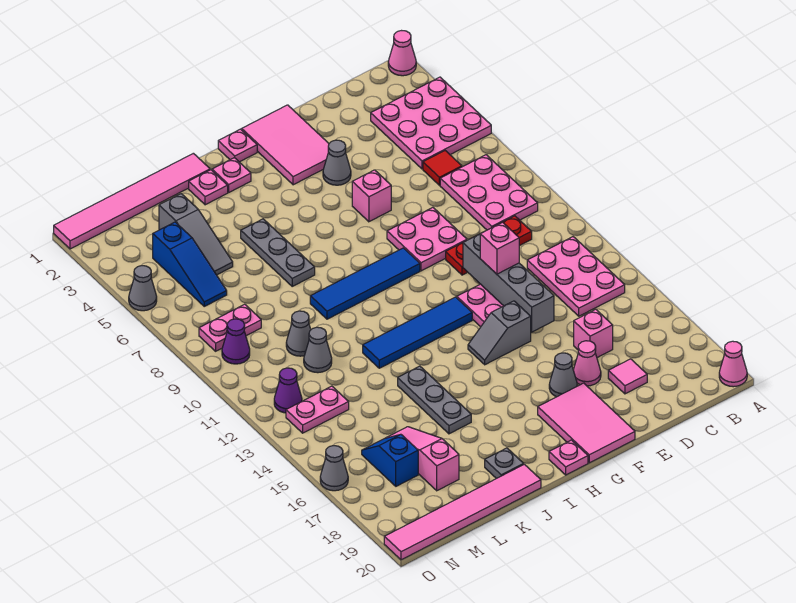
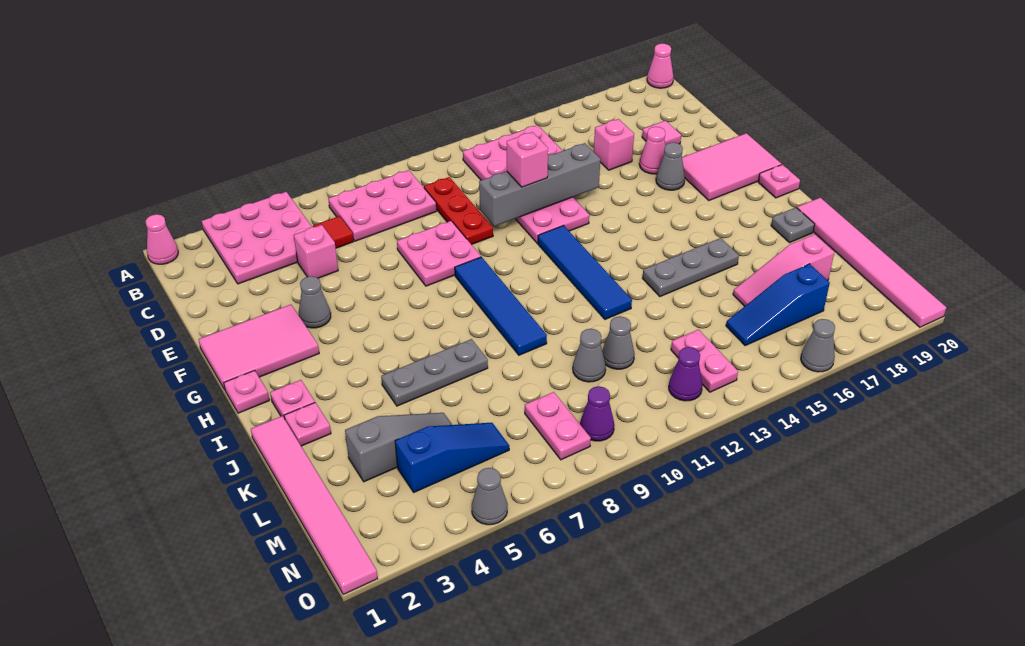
pink 1x1 brick [352,170,391,222] -> pink 1x1 brick moved to [294,225,338,278]
grey 1x2 slope [468,301,531,365] -> none
blue 1x2 slope [362,434,418,486] -> blue 1x3 slope [726,264,830,346]

